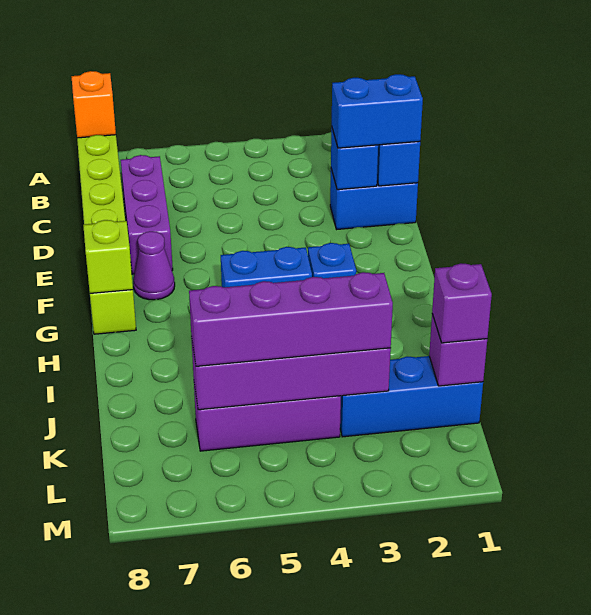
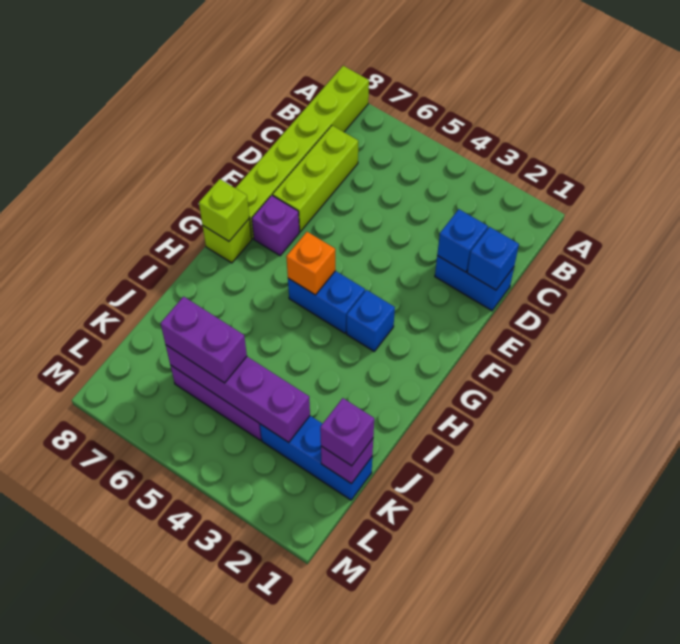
orange 1x1 brick [71,71,116,138] -> orange 1x1 brick moved to [286,232,336,295]
purple 1x3 brick [121,155,173,274] -> lime 1x3 brick [273,126,358,232]
blue 1x2 brick [332,74,423,148] -> none
purple 1x1 cone [133,231,175,300] -> purple 1x1 brick [252,195,299,256]
purple 1x4 brick [189,272,393,366] -> purple 1x2 brick [161,297,247,383]

